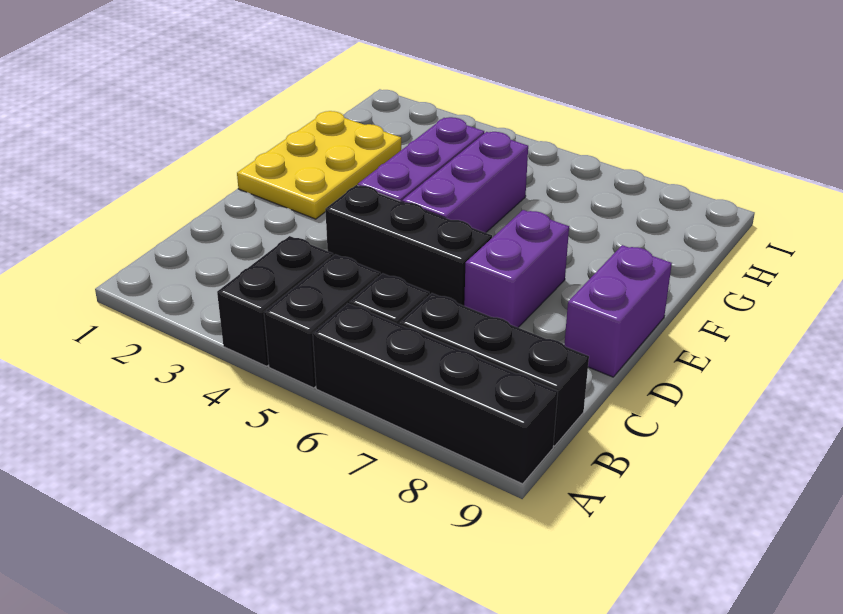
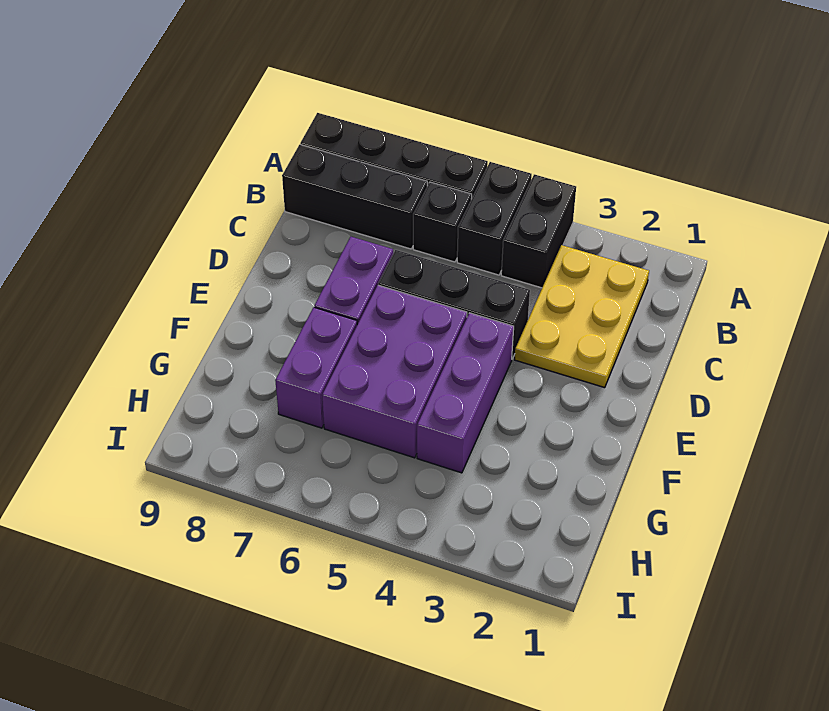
purple 1x2 brick [564,245,672,377] -> purple 1x2 brick moved to [275,307,357,428]
yellow 2x3 plate [237,111,401,219] -> yellow 2x3 plate moved to [515,245,649,388]
purple 1x3 brick [402,132,528,233] -> purple 2x3 brick [322,285,467,458]

